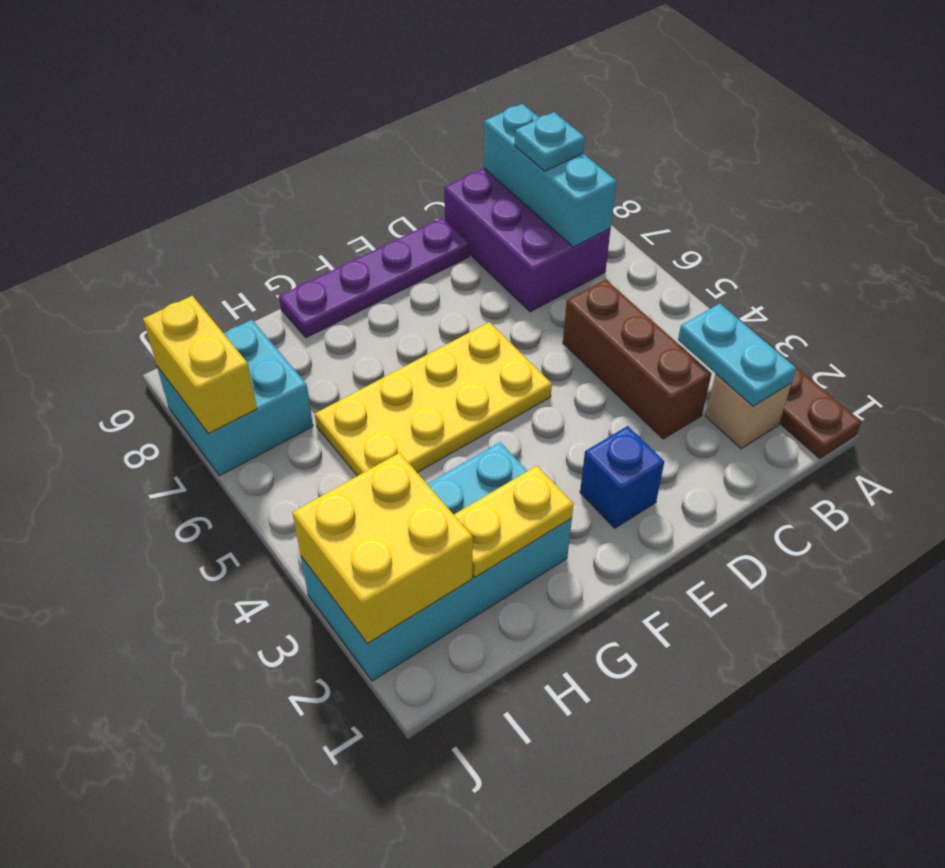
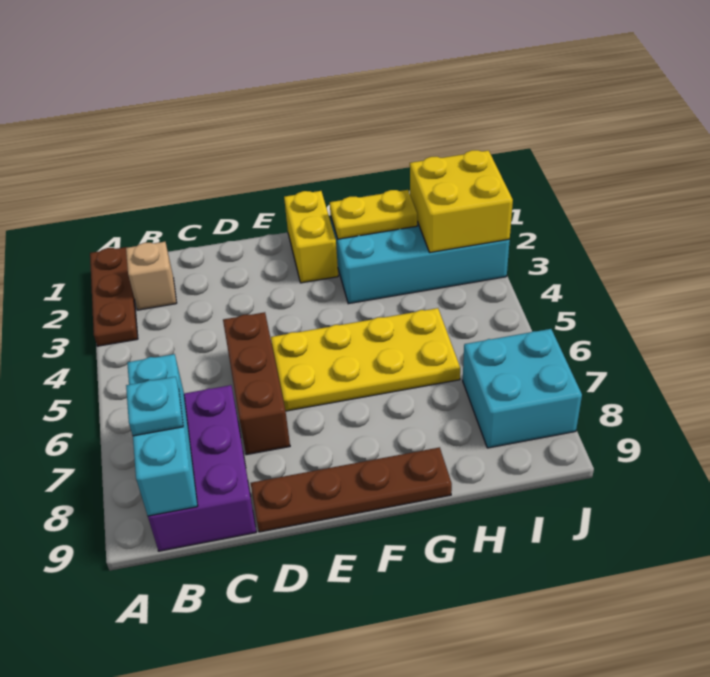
cyan 1x2 plate [678,304,796,406] -> none
brown 1x3 brick [563,279,711,439] -> brown 1x3 brick moved to [223,312,290,455]
purple 1x4 plate [279,218,470,338] -> brown 1x4 plate [251,447,452,532]
blue 1x1 brick [580,426,664,528] -> none
yellow 1x2 brick [143,296,257,434] -> yellow 1x2 brick moved to [284,191,338,283]

